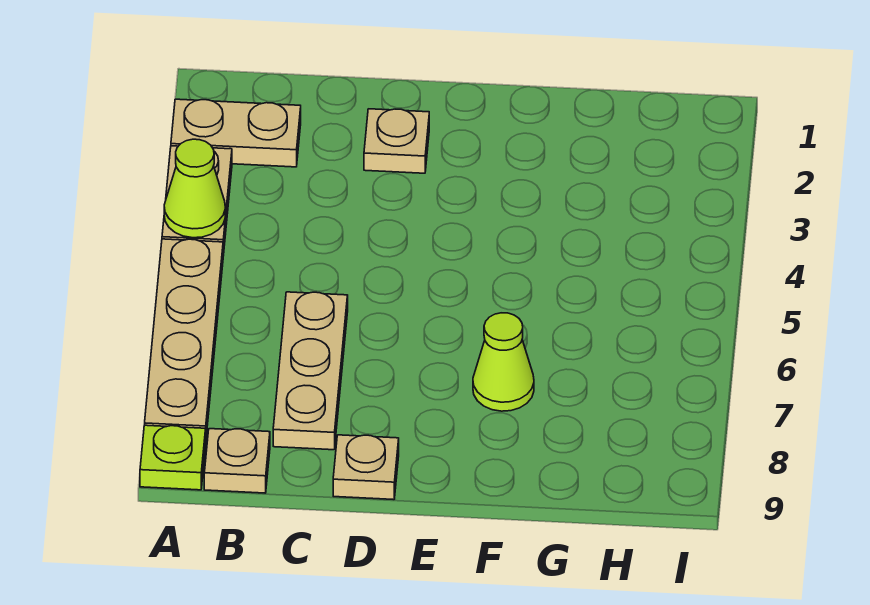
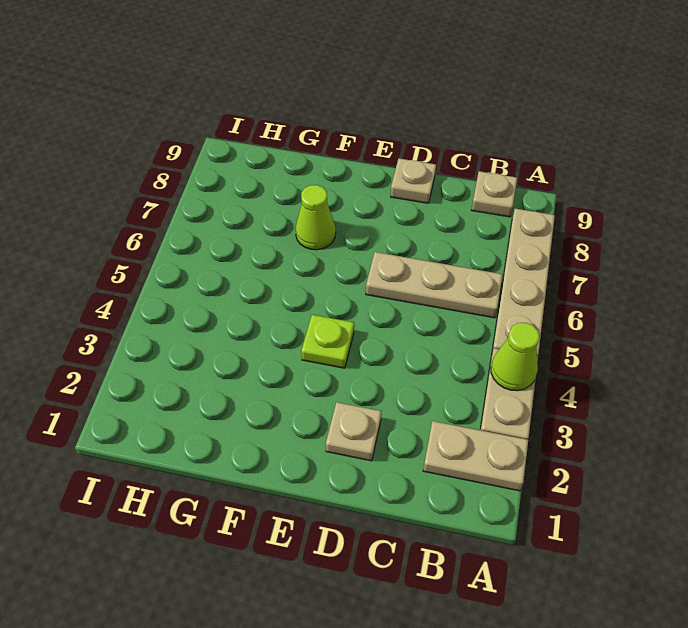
lime 1x1 plate [140,425,206,490] -> lime 1x1 plate moved to [301,315,354,368]
tan 1x3 plate [273,292,348,450] -> tan 1x3 plate turned to [366,252,503,318]

